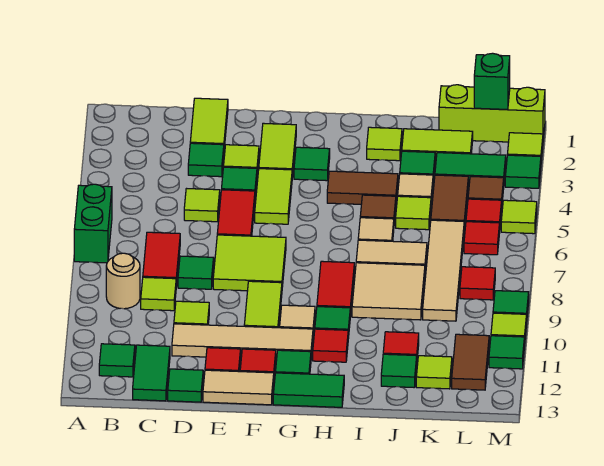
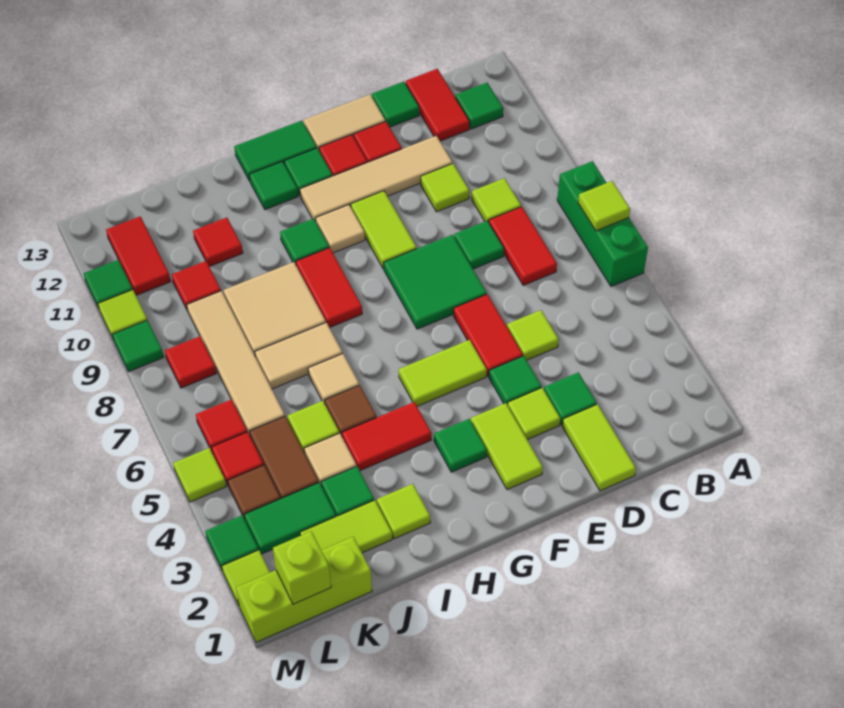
green 1x2 brick [74,184,112,263] -> green 1x3 brick [557,161,648,286]
tan 1x1 round brick [106,253,140,309] -> none
green 1x2 tile [133,345,170,401] -> red 1x2 tile [406,69,470,141]
lime 2x2 tile [213,235,286,291] -> green 2x2 tile [384,235,487,329]
lime 1x2 tile [255,169,292,224] -> lime 1x2 tile turned to [399,340,487,406]
brown 1x2 tile [327,171,398,204] -> red 1x2 tile [342,402,432,470]
red 1x1 tile [313,329,348,362] -> red 1x1 tile moved to [172,261,221,311]
green 1x1 tile [381,354,417,387] -> green 1x1 tile moved to [249,162,298,210]
lime 1x1 tile [416,356,452,389] -> lime 1x1 tile moved to [578,181,630,231]
green 1x1 brick [474,53,510,110] -> lime 1x1 brick [273,531,331,604]
brown 1x2 tile [452,334,489,390] -> red 1x2 tile [106,216,171,295]

